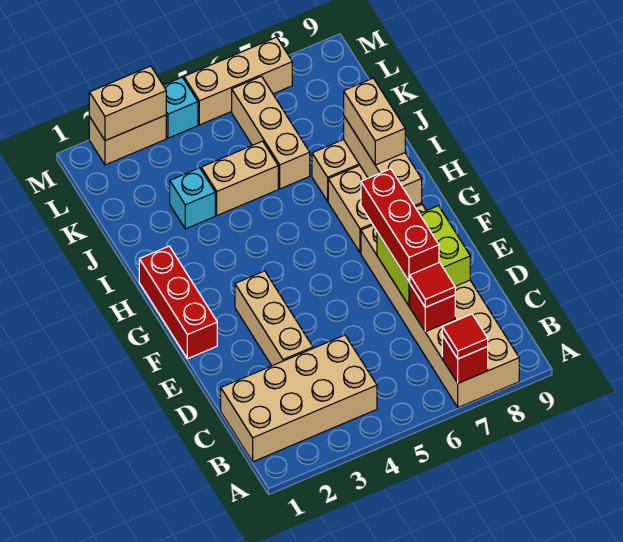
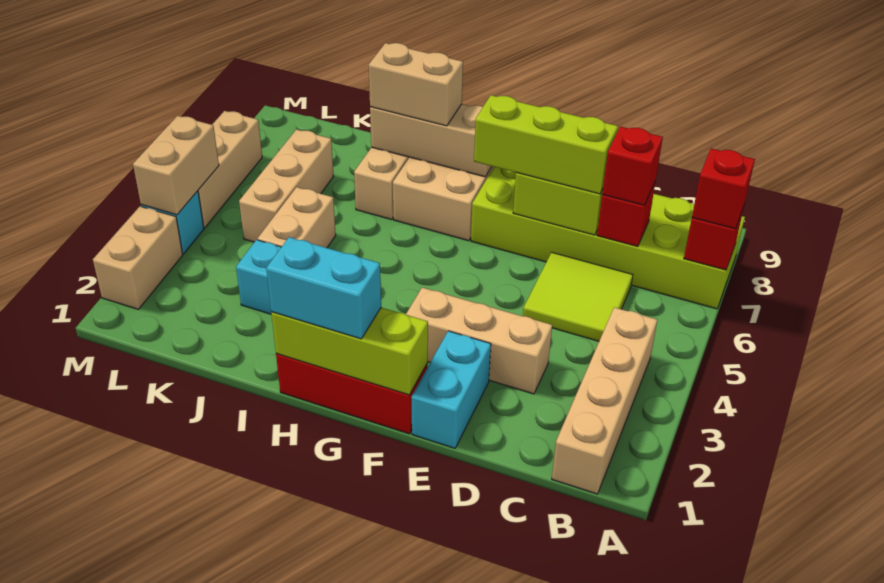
tan 2x6 brick [361,205,519,408] -> lime 2x6 brick [471,167,745,309]
red 1x1 tile [442,314,488,359] -> red 1x1 brick [692,149,755,229]
tan 2x4 brick [221,335,377,462] -> tan 1x4 brick [552,307,657,494]
none -> lime 2x2 tile [523,252,633,341]
red 1x1 tile [409,263,455,307] -> red 1x1 brick [602,127,663,205]
red 1x3 brick [361,169,439,281] -> lime 1x3 brick [474,95,618,194]
none -> cyan 1x2 brick [412,331,491,448]
none -> lime 1x3 brick [271,308,428,395]
none -> cyan 1x2 brick [266,237,381,339]
tan 1x3 brick [232,76,310,189] -> tan 1x3 brick turned to [239,130,334,242]
tan 1x2 brick [89,66,166,141] -> tan 1x2 brick moved to [133,116,219,215]

